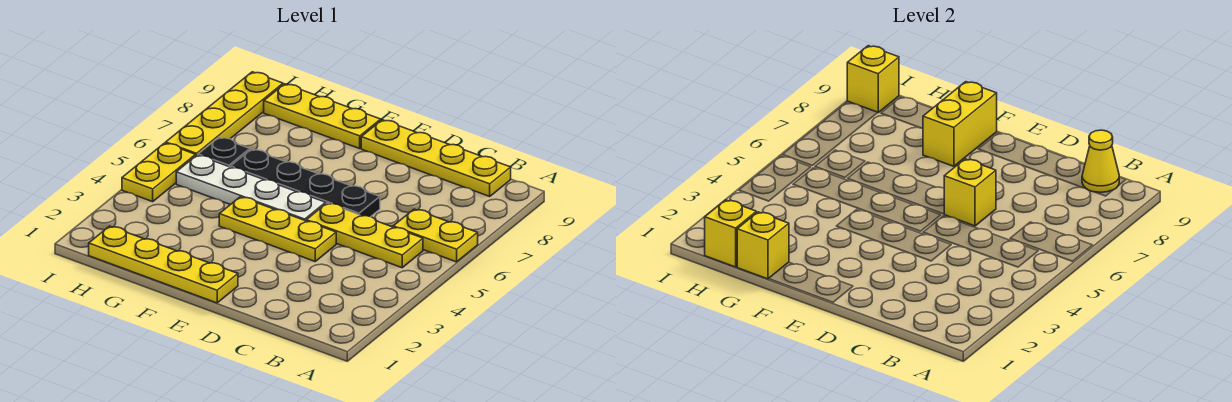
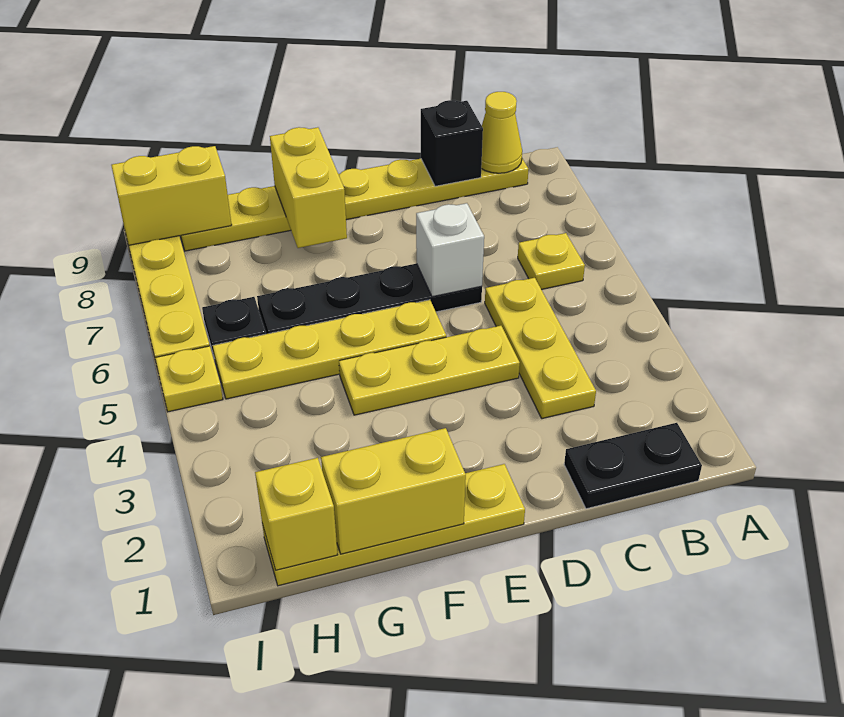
yellow 1x2 plate [393,209,478,262] -> yellow 1x1 plate [518,233,585,290]
none -> black 1x2 plate [564,423,702,509]
yellow 1x3 plate [306,203,423,268] -> yellow 1x3 plate turned to [485,278,596,419]
none -> black 1x1 brick [421,100,483,186]
yellow 1x1 brick [944,159,996,226] -> white 1x1 brick [416,203,484,297]
white 1x4 plate [176,155,326,221] -> yellow 1x4 plate [213,300,446,399]
yellow 1x1 brick [737,212,789,279] -> yellow 1x2 brick [321,428,466,554]
yellow 1x2 plate [122,143,196,202] -> yellow 1x1 plate [155,346,223,412]
yellow 1x1 brick [847,46,899,113] -> yellow 1x2 brick [111,146,232,245]

